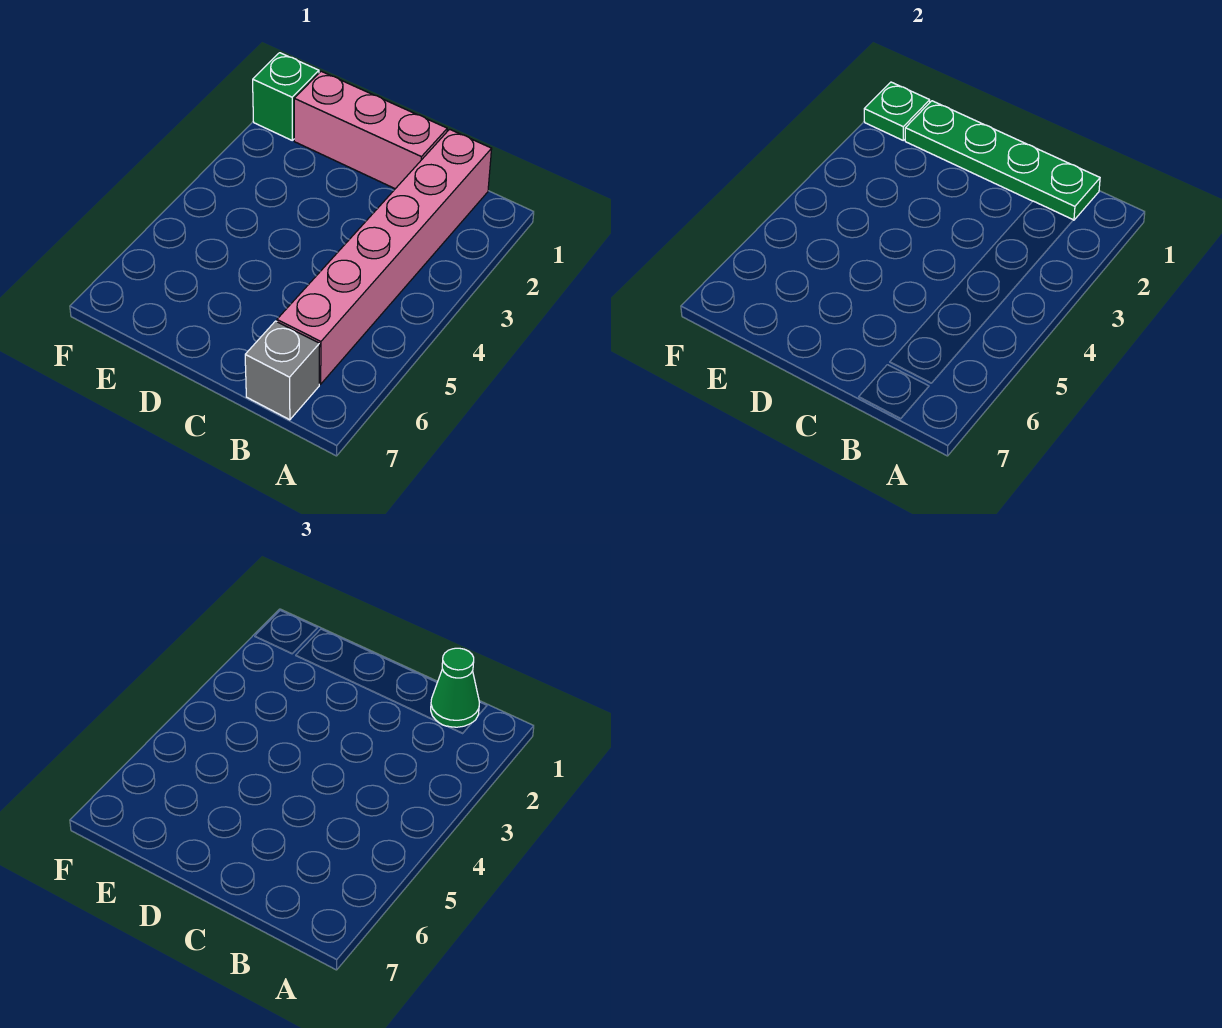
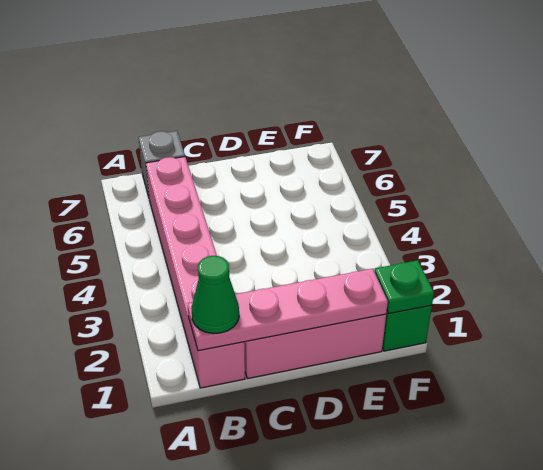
green 1x4 plate [905,101,1100,220] -> pink 1x4 plate [188,269,388,351]

